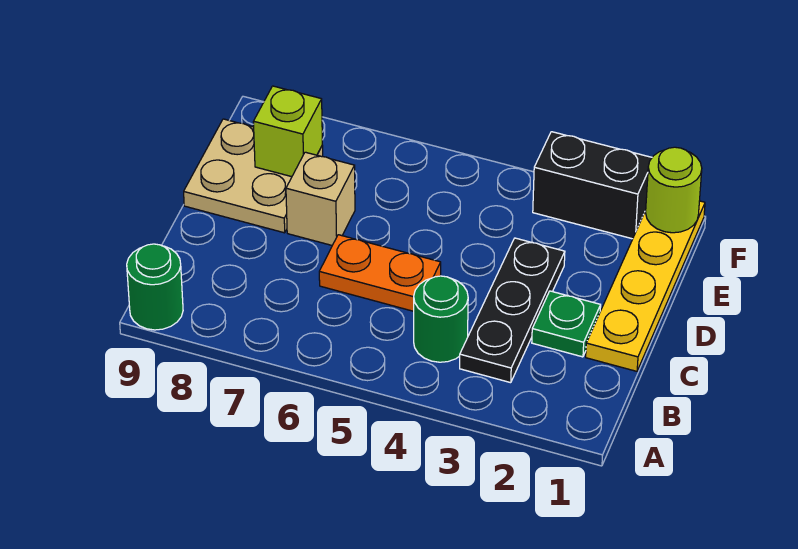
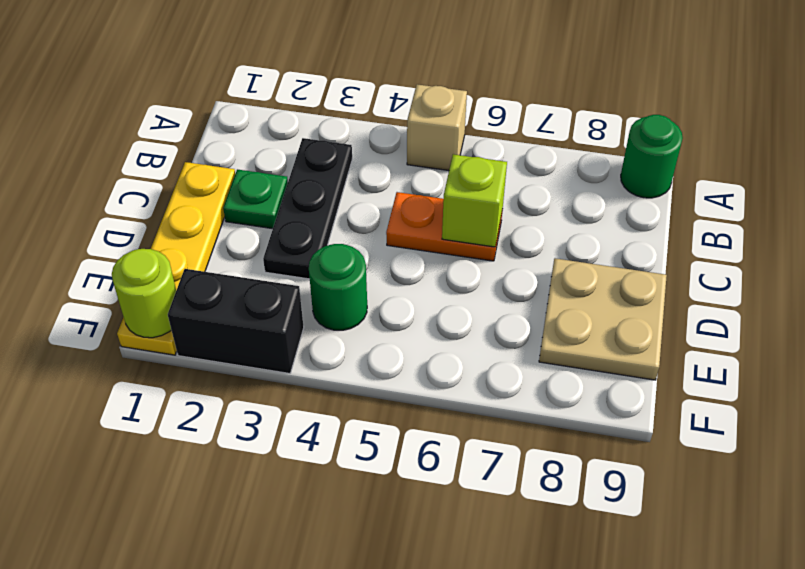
green 1x1 round brick [414,276,468,362] -> green 1x1 round brick moved to [309,244,367,330]
tan 1x1 brick [286,152,355,245] -> tan 1x1 brick moved to [407,84,467,171]
lime 1x1 brick [253,86,322,177] -> lime 1x1 brick moved to [442,154,507,247]

